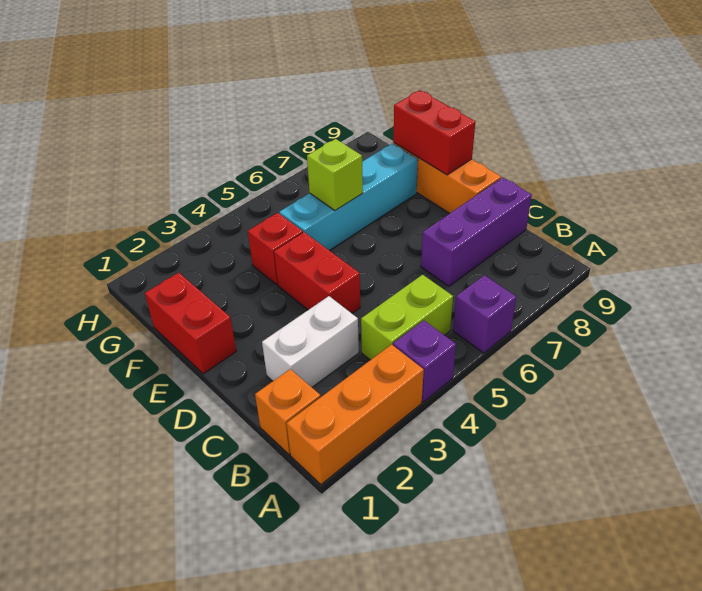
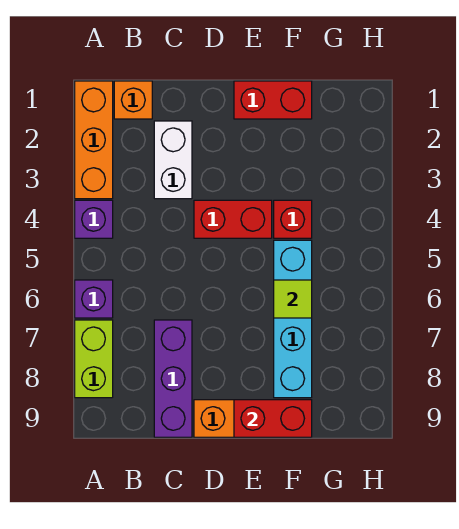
lime 1x2 brick [361,275,453,360] -> lime 1x2 brick moved to [75,320,113,398]
lime 1x1 brick [307,139,363,210] -> lime 1x1 tile [274,280,312,318]

